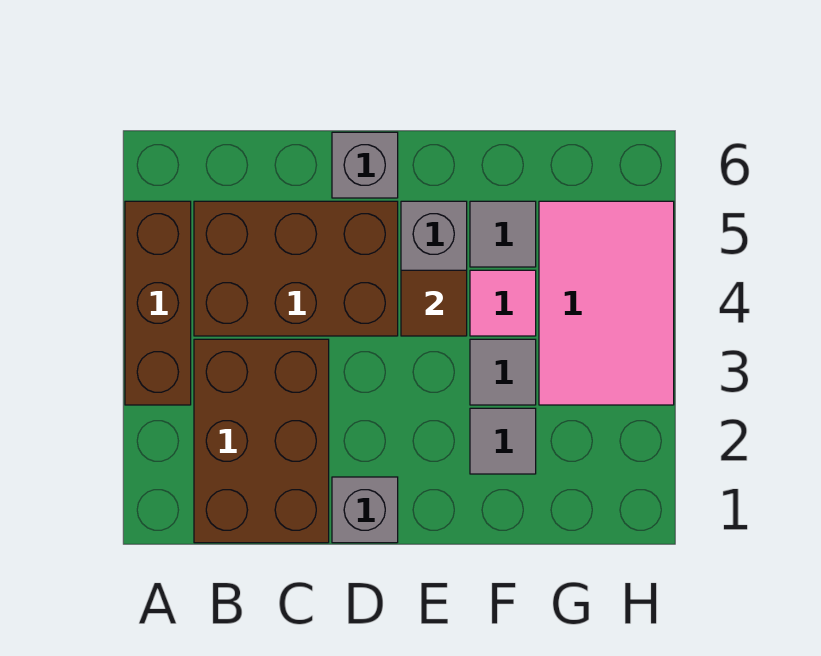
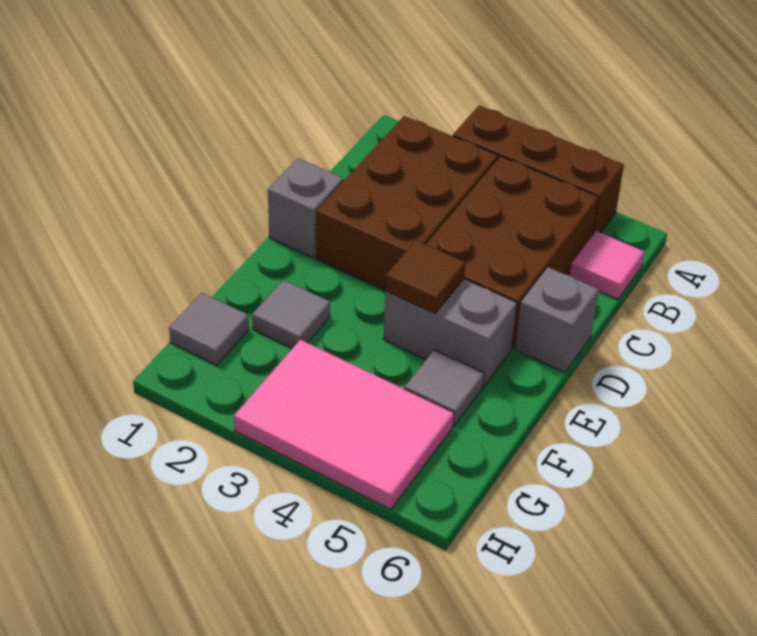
brown 2x3 brick [194,339,329,543] -> brown 2x3 brick turned to [316,116,498,290]
grey 1x1 tile [470,339,536,405] -> grey 1x1 tile moved to [169,293,249,365]
pink 1x1 tile [470,270,536,336] -> pink 1x1 tile moved to [570,231,644,300]

